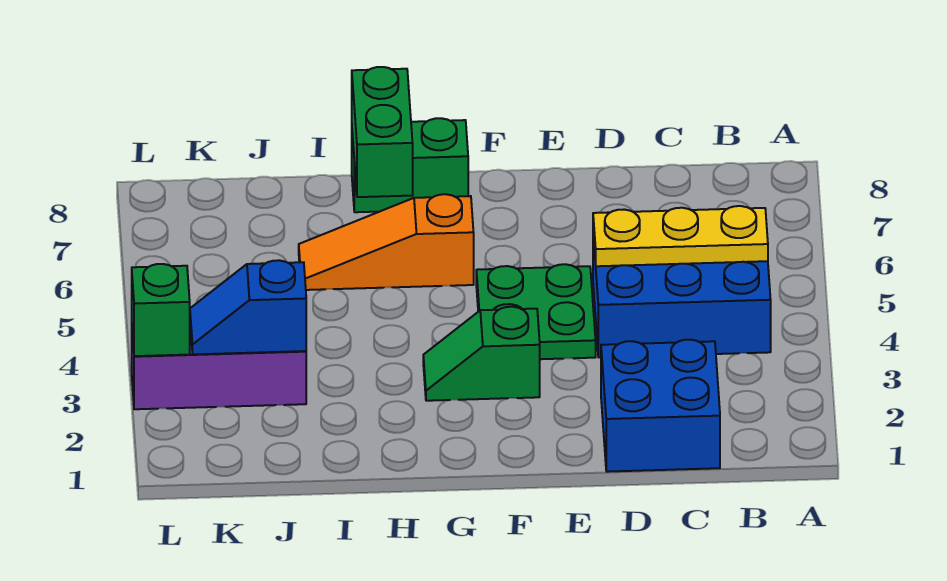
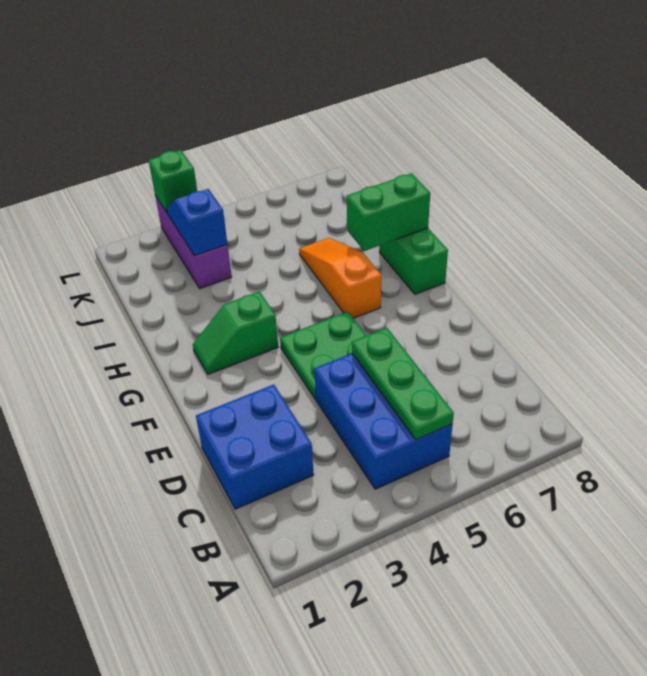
yellow 1x3 plate [593,206,768,266] -> green 1x3 plate [352,328,454,440]
green 1x2 slope [423,307,540,401] -> green 1x2 slope turned to [193,291,278,374]

